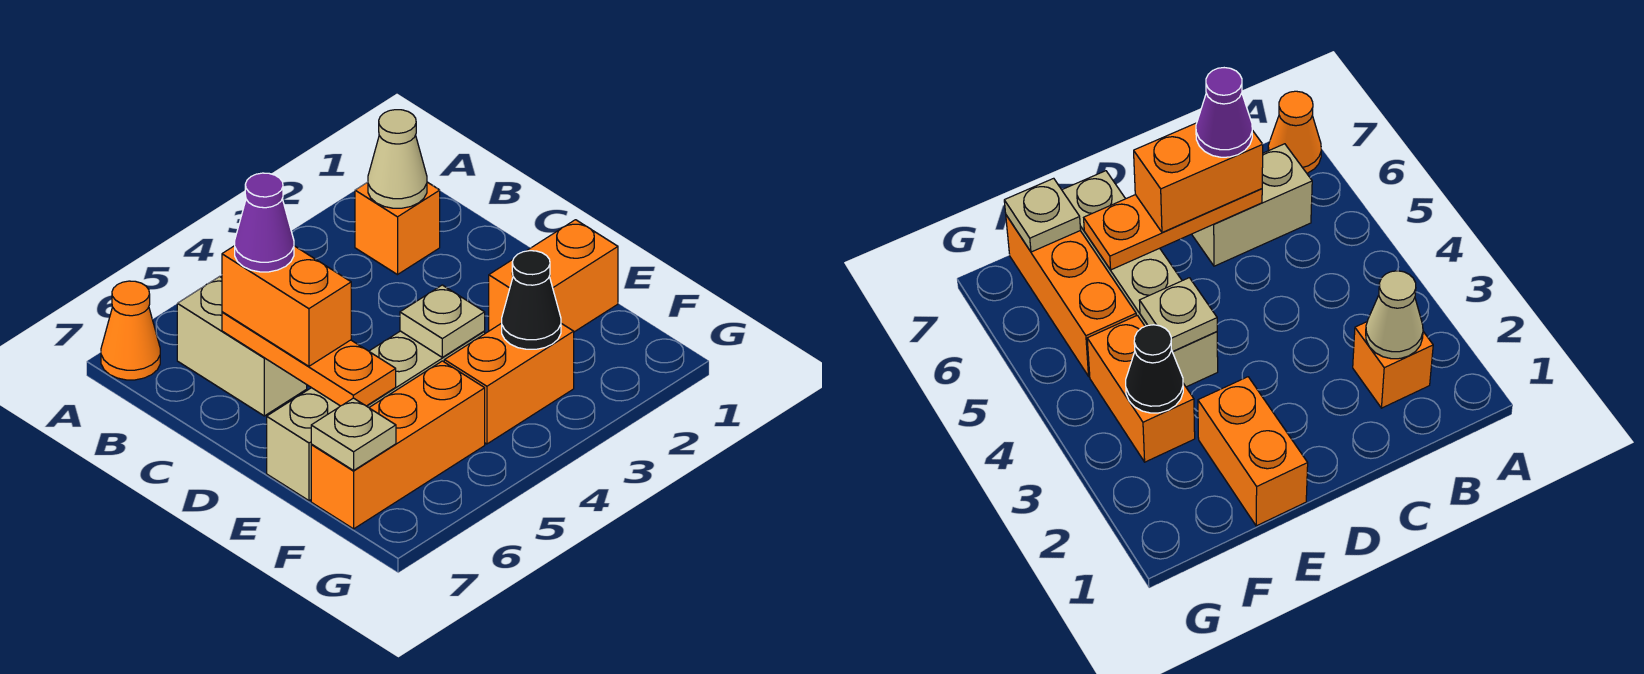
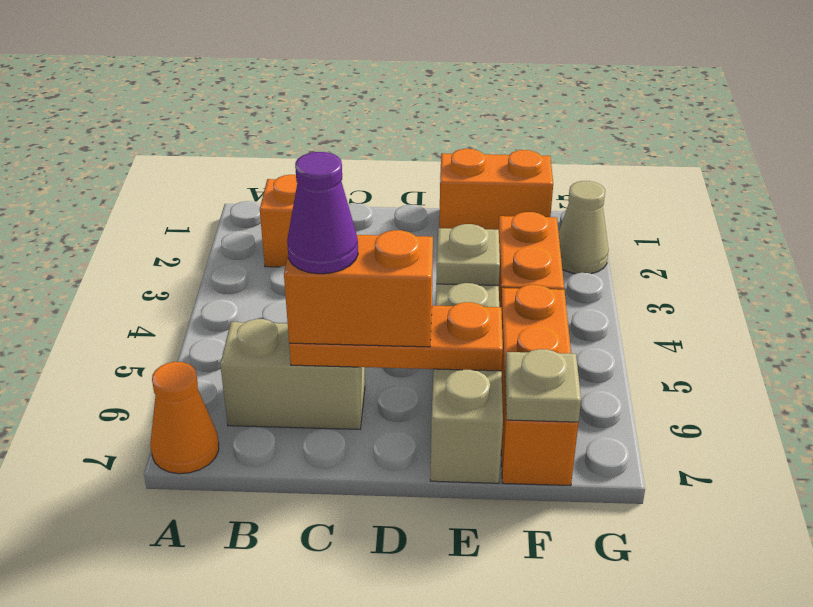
tan 1x1 cone [368,110,427,208] -> tan 1x1 cone moved to [558,181,608,274]
orange 1x2 brick [489,220,618,332] -> orange 1x2 brick turned to [439,149,553,230]
black 1x1 cone [502,251,561,349] -> none

